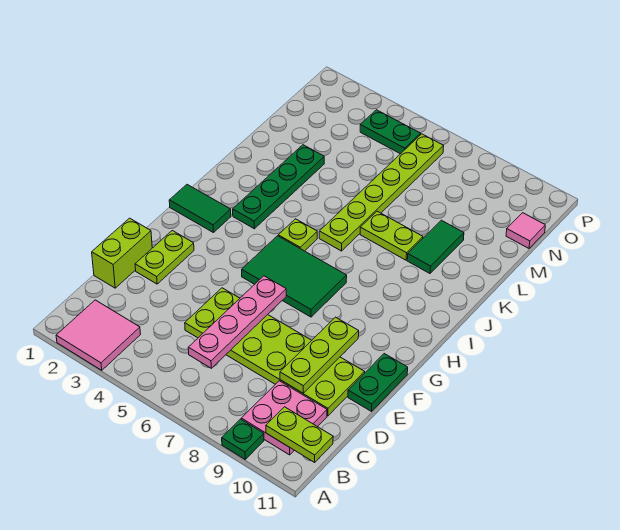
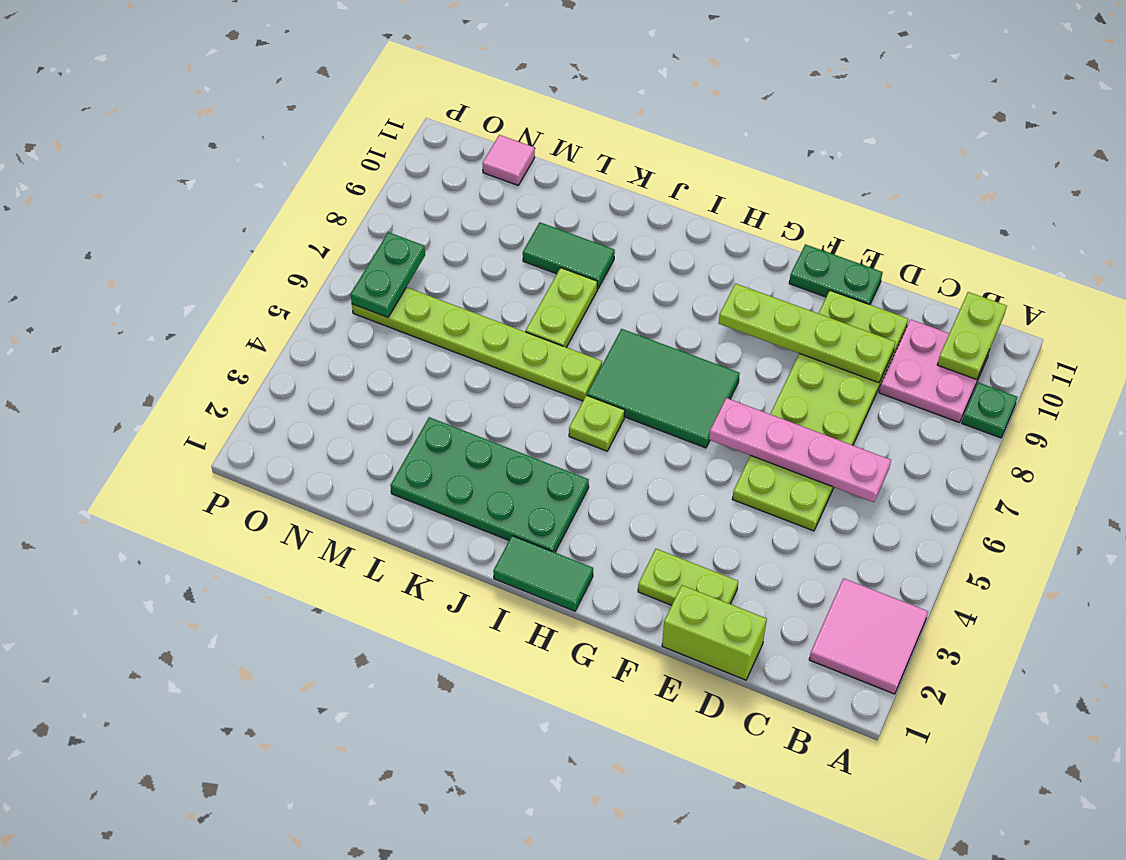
lime 1x3 plate [280,317,359,393] -> lime 1x4 plate [719,283,895,383]
green 2x3 tile [242,236,347,317] -> green 2x3 tile turned to [587,329,740,448]
green 1x2 tile [169,185,231,232] -> green 1x2 tile turned to [493,536,593,611]
green 1x4 plate [233,145,324,229] -> green 2x4 plate [390,417,589,552]
green 1x2 plate [360,110,421,154] -> green 1x2 plate moved to [351,232,425,317]

